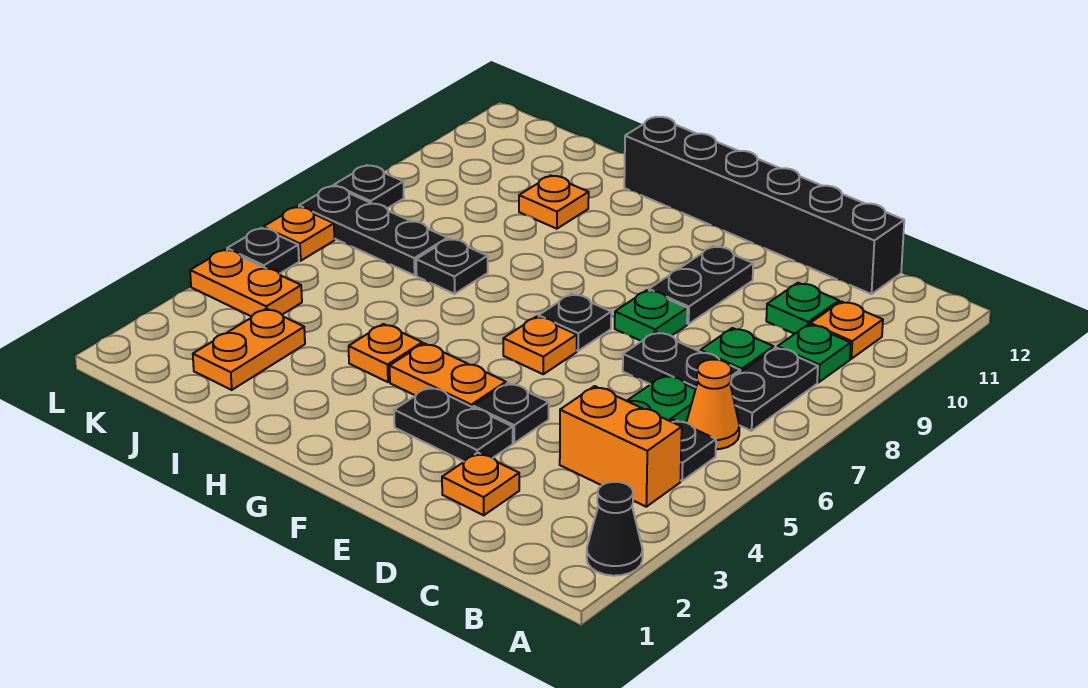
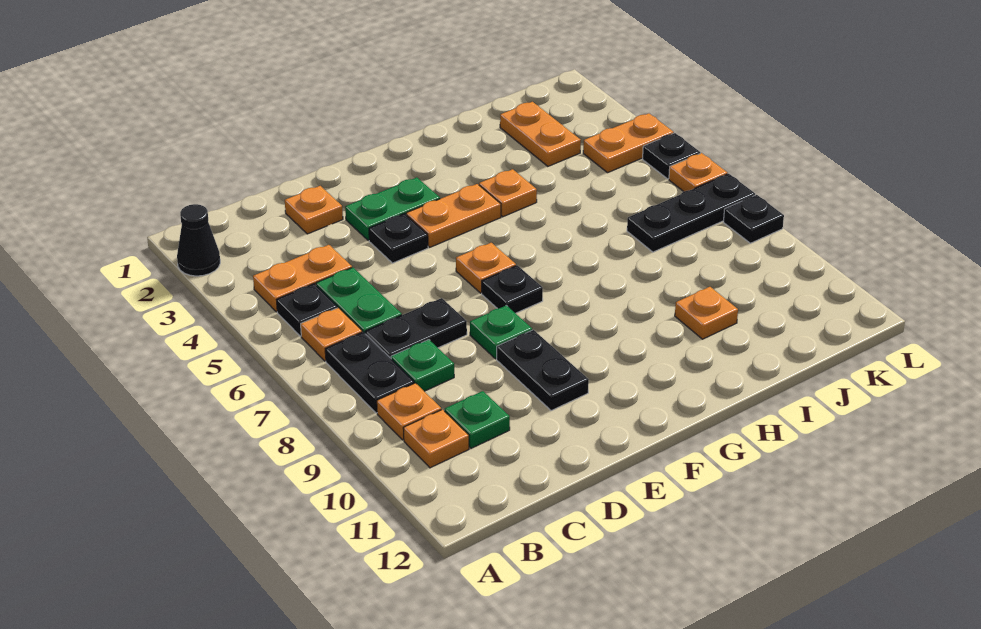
orange 1x2 brick [560,386,682,507] -> orange 1x2 plate [253,245,352,312]
orange 1x1 cone [686,360,740,449] -> orange 1x1 plate [301,308,362,361]
green 1x1 plate [777,324,851,382] -> orange 1x1 plate [377,383,441,440]
black 1x6 brick [624,117,904,294] -> none
black 1x2 plate [394,387,513,461] -> green 1x2 plate [345,177,440,241]
black 1x1 plate [416,239,488,294] -> none

